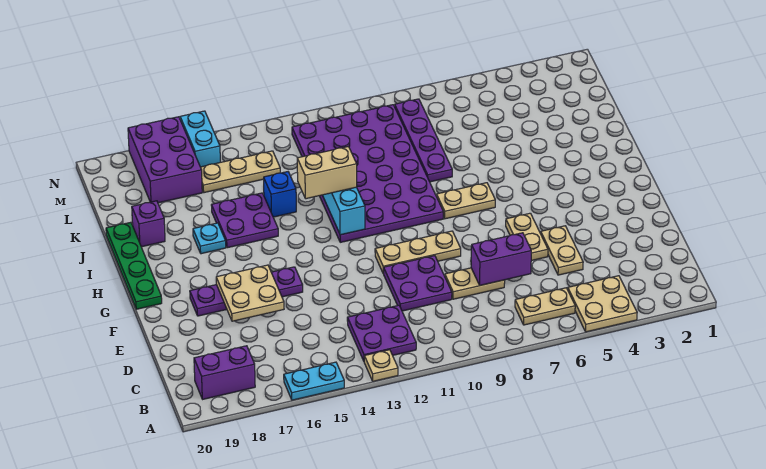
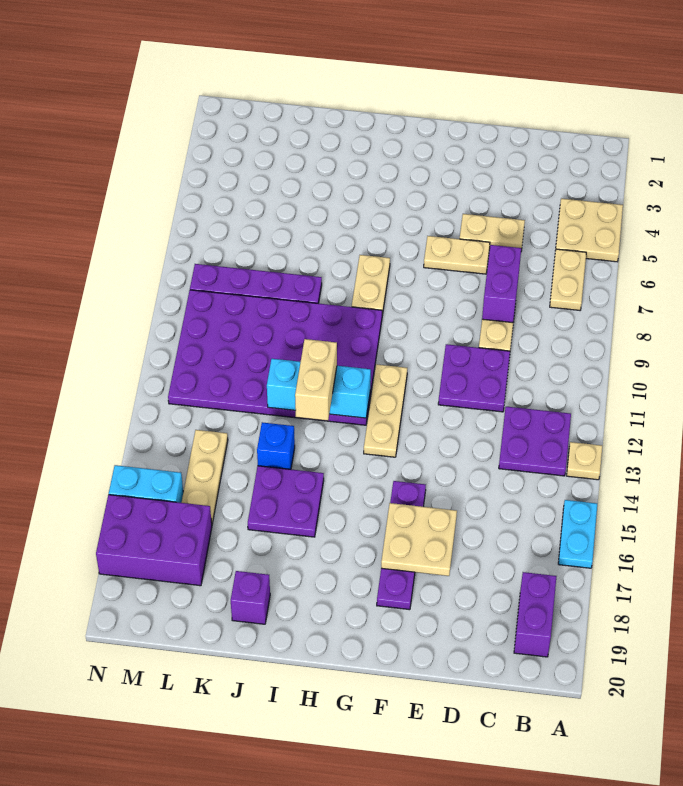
tan 1x3 plate [375,231,461,273] -> tan 1x3 plate moved to [364,364,407,457]
green 1x4 plate [106,222,162,309] -> none
cyan 1x1 plate [193,223,226,254] -> none

